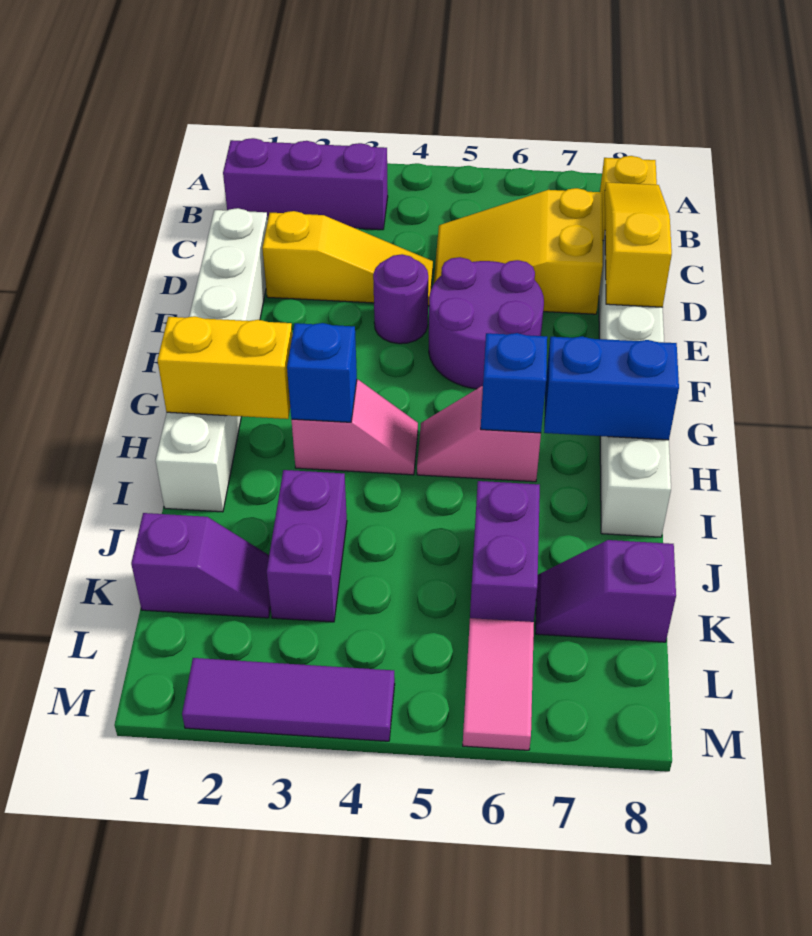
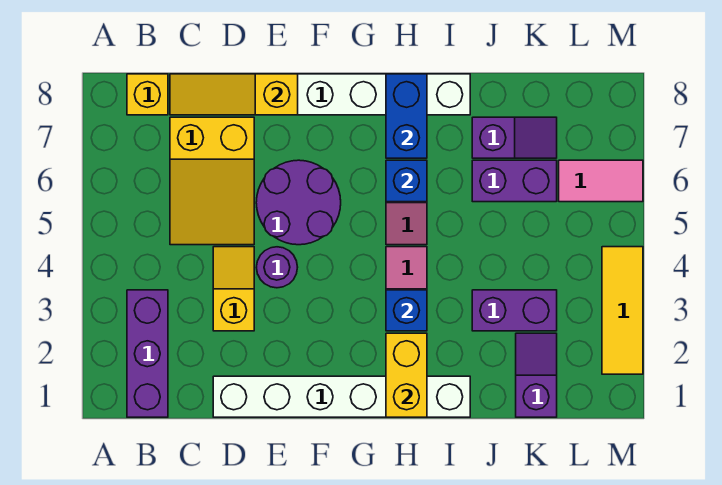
yellow 1x3 slope [262,211,433,306] -> yellow 1x2 slope [213,247,254,331]
purple 1x2 slope [536,540,676,642] -> purple 1x2 slope turned to [472,117,557,158]
purple 1x3 tile [182,658,395,741] -> yellow 1x3 tile [602,247,643,374]

